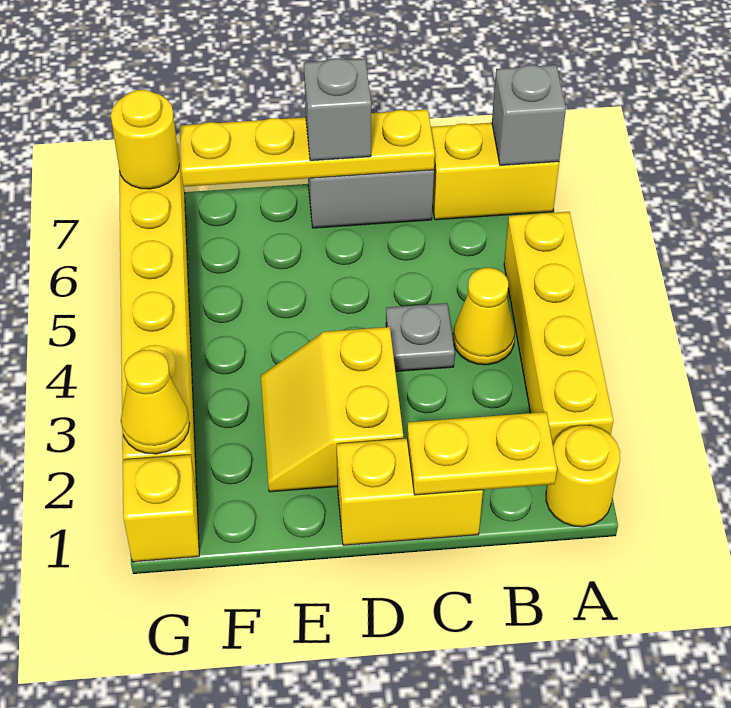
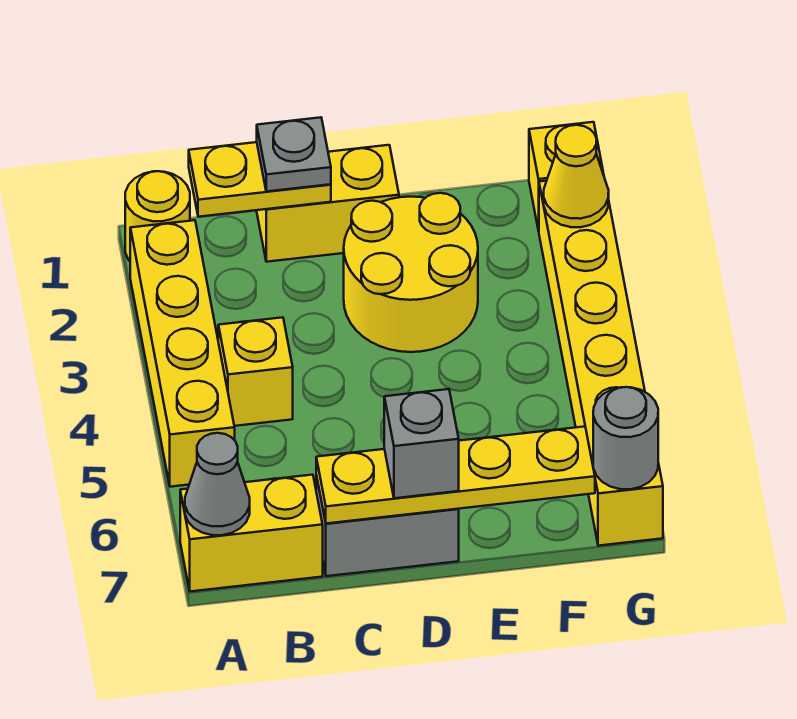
grey 1x1 brick [492,65,566,165] -> grey 1x1 cone [185,433,250,535]
yellow 1x1 cone [453,268,515,365] -> yellow 1x1 brick [218,317,293,426]
grey 1x1 plate [386,303,455,372] -> grey 1x1 plate moved to [257,117,331,191]
yellow 2x2 slope [261,327,403,492] -> yellow 2x2 round brick [344,193,478,352]
yellow 1x1 round brick [111,90,179,189] -> grey 1x1 round brick [593,387,658,489]

